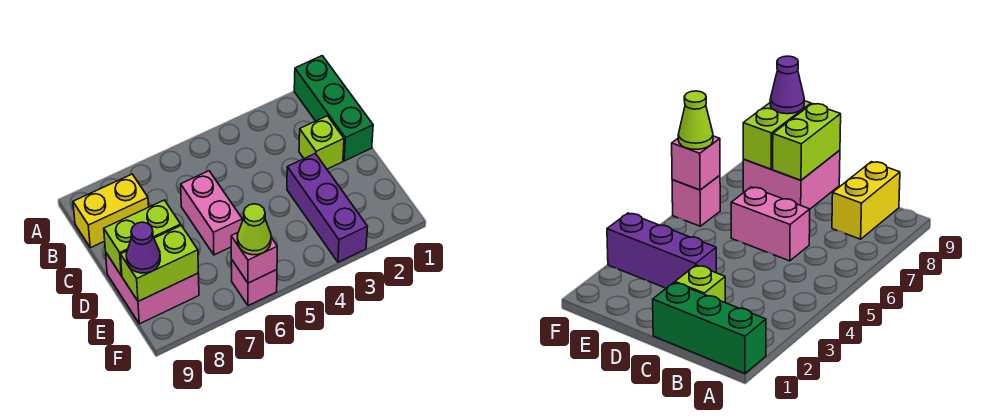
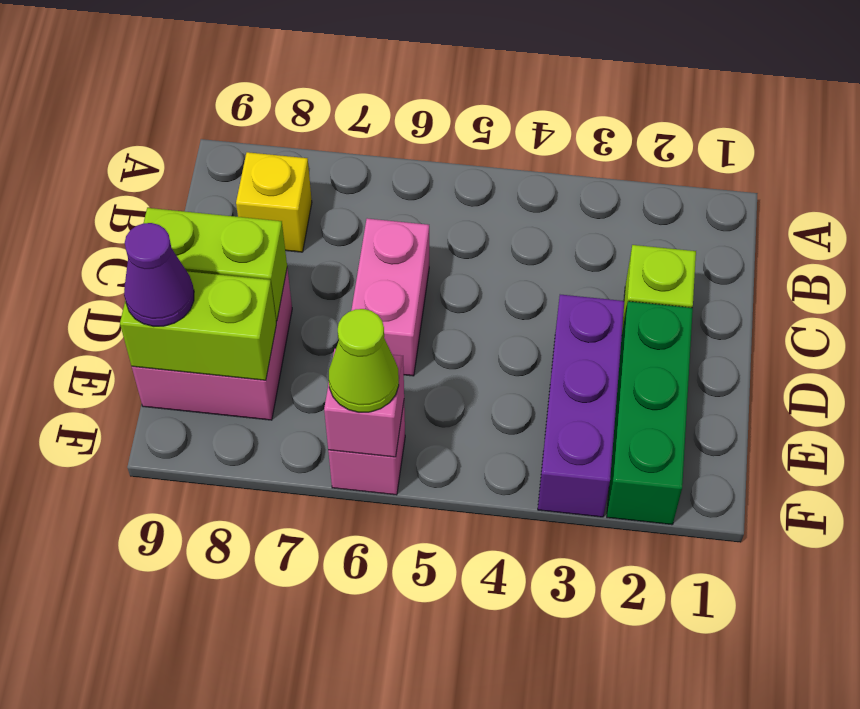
green 1x3 brick [294,56,373,161] -> green 1x3 brick moved to [607,301,693,525]
yellow 1x2 brick [73,174,149,248] -> yellow 1x1 brick [236,152,312,252]

